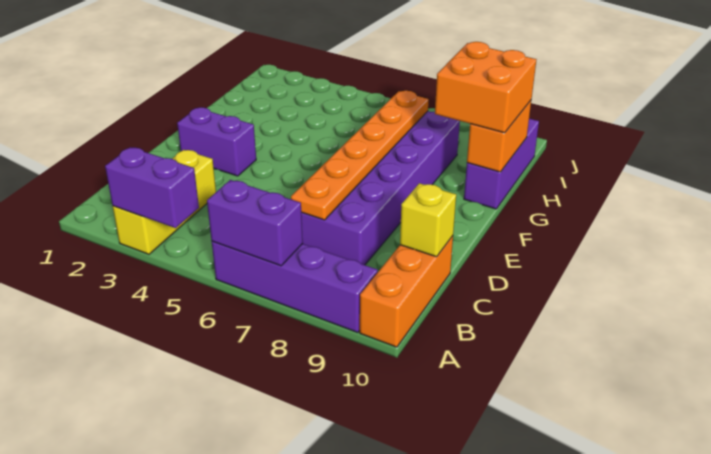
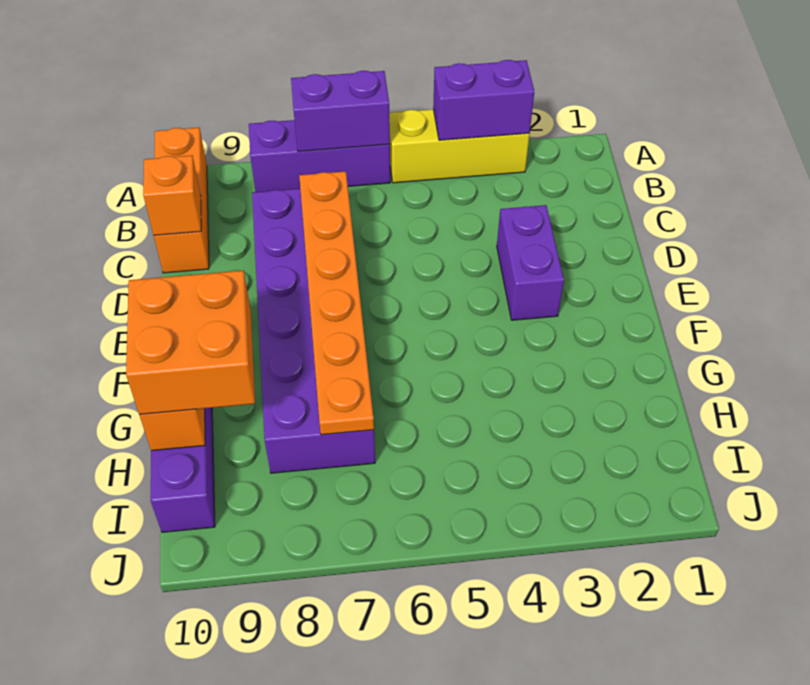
yellow 1x3 brick [113,150,216,254] -> yellow 1x3 brick turned to [389,109,530,183]
purple 1x4 brick [212,241,378,333] -> purple 1x3 brick [249,120,390,192]
yellow 1x1 brick [400,183,456,257] -> orange 1x1 brick [143,156,201,235]
purple 1x2 brick [177,107,256,176] -> purple 1x2 brick turned to [497,205,564,320]

